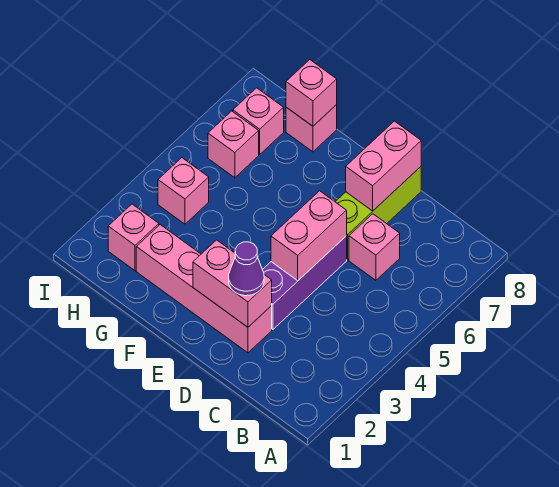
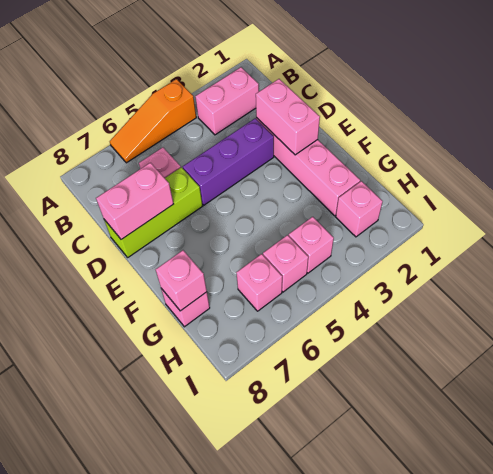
none -> orange 1x3 slope [110,79,196,163]
purple 1x1 cone [229,242,264,296] -> none
pink 1x2 brick [271,191,347,281] -> pink 1x2 brick moved to [195,67,259,135]
pink 1x1 brick [233,88,284,154] -> pink 1x1 brick moved to [263,235,308,292]

